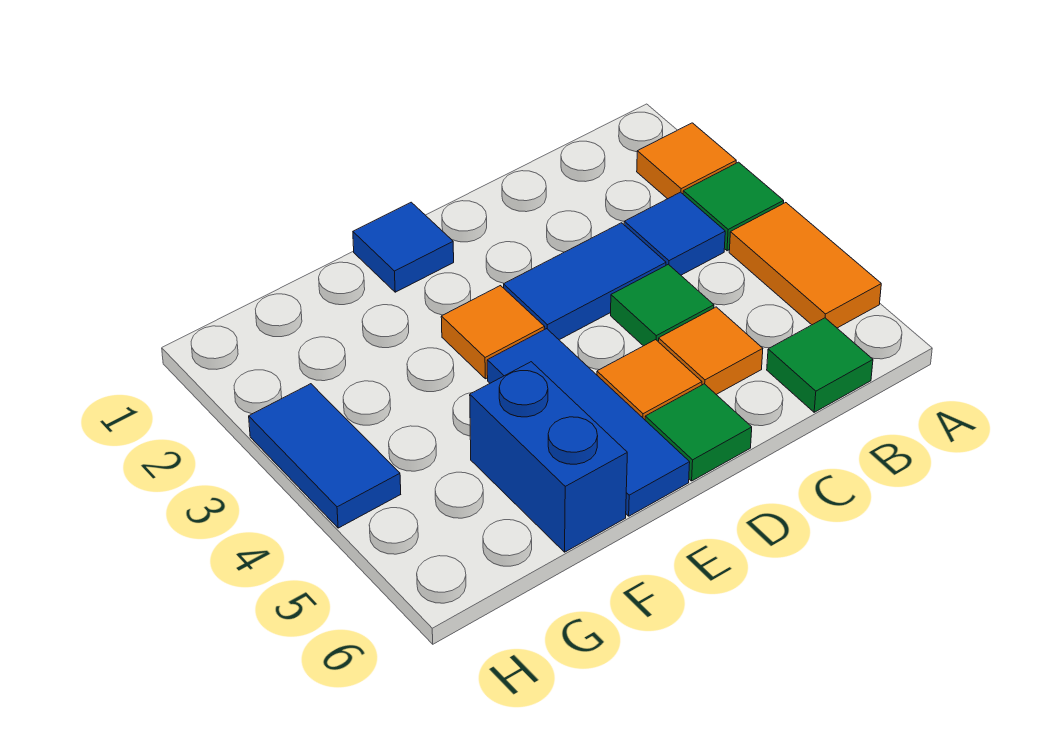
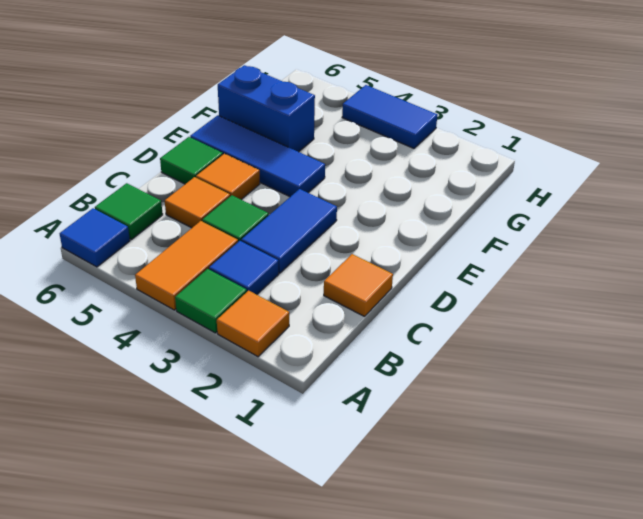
orange 1x2 tile [729,203,881,328] -> orange 1x2 tile turned to [135,221,238,310]
blue 1x1 tile [353,202,454,292] -> blue 1x1 tile moved to [60,208,130,267]
orange 1x1 tile [441,286,545,379] -> orange 1x1 tile moved to [324,254,393,316]

